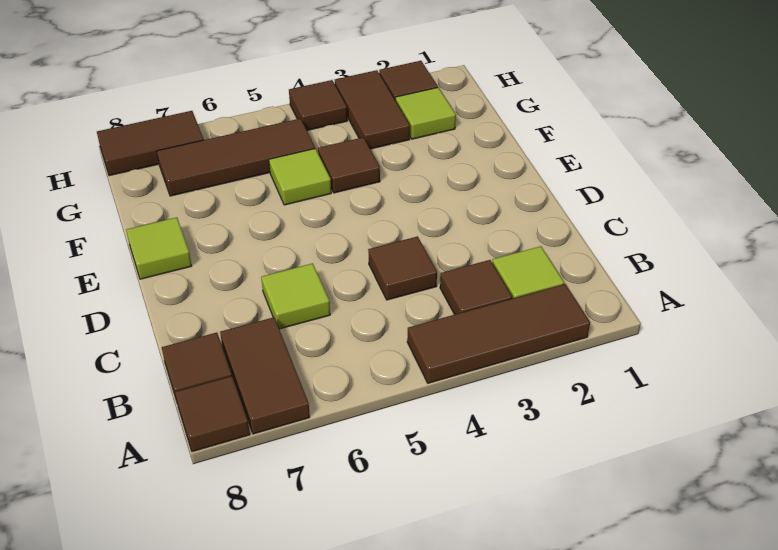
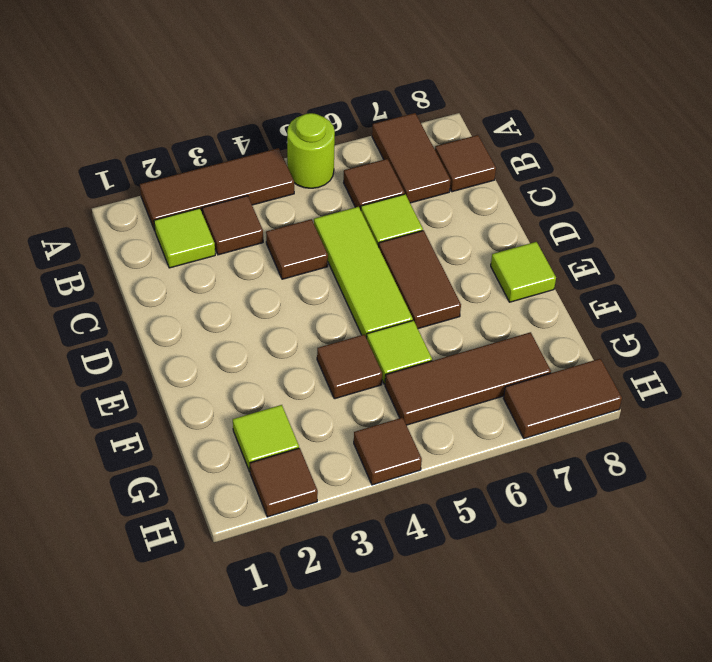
none -> lime 1x1 round brick [287,113,335,188]
brown 1x1 tile [175,376,250,452] -> brown 1x1 tile moved to [344,159,405,210]
none -> lime 1x3 tile [314,207,413,338]
brown 1x2 tile [335,70,410,149] -> brown 1x2 tile moved to [379,230,461,329]

